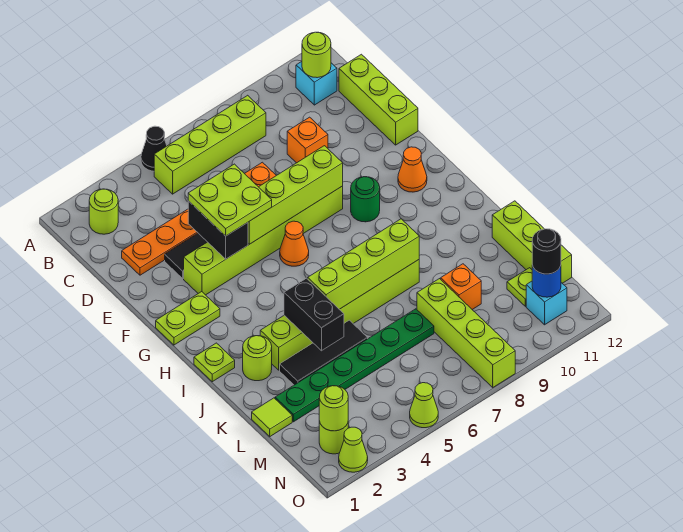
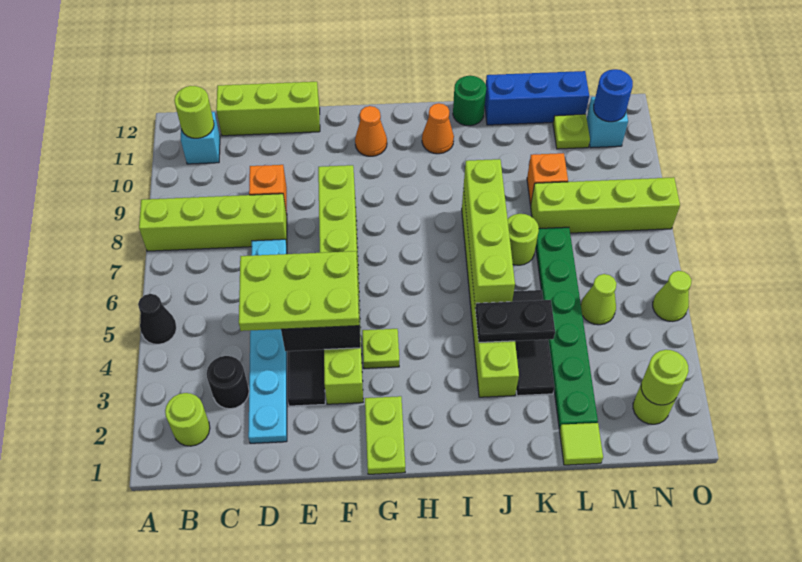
lime 1x4 brick [154,95,266,194] -> lime 1x4 brick turned to [139,194,287,251]
orange 1x6 plate [122,162,276,275] -> cyan 1x6 plate [248,239,287,443]
lime 2x2 plate [188,164,272,236] -> lime 2x3 plate [239,251,359,331]
orange 1x1 cone [280,221,309,266] -> orange 1x1 cone moved to [422,103,454,154]
green 1x1 round brick [351,177,380,222] -> green 1x1 round brick moved to [453,76,486,126]
lime 1x1 plate [194,343,235,382] -> lime 1x1 plate moved to [362,329,399,368]
lime 1x1 round brick [243,336,272,381] -> lime 1x1 round brick moved to [508,214,539,265]
black 1x2 brick [284,278,344,351] -> black 1x2 plate [475,300,555,343]
lime 1x3 brick [492,201,572,283] -> blue 1x3 brick [485,71,589,125]
black 1x1 round brick [532,229,561,274] -> black 1x1 round brick moved to [207,356,249,409]
lime 1x1 cone [339,427,368,472] -> lime 1x1 cone moved to [581,274,617,325]

